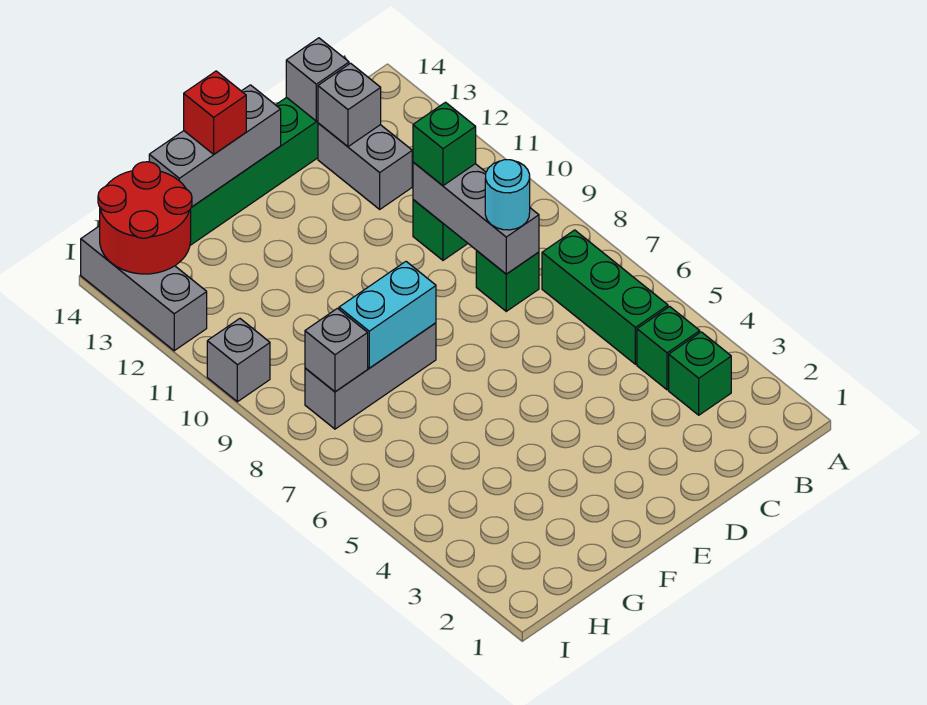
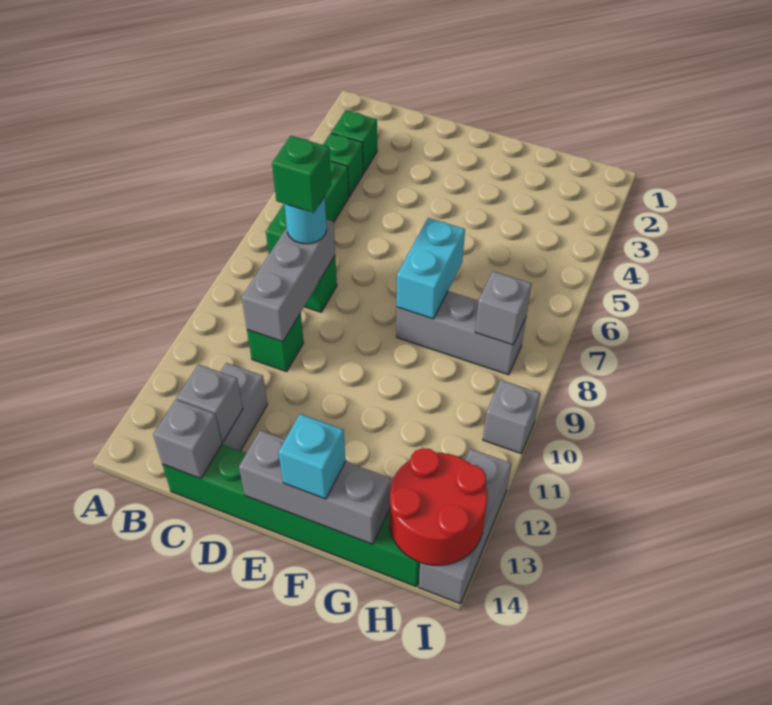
green 1x1 brick [413,102,476,186] -> green 1x1 brick moved to [272,136,331,213]
cyan 1x2 brick [339,262,436,368] -> cyan 1x2 brick turned to [397,218,465,319]
red 1x1 brick [184,71,246,154] -> cyan 1x1 brick [279,414,346,499]

